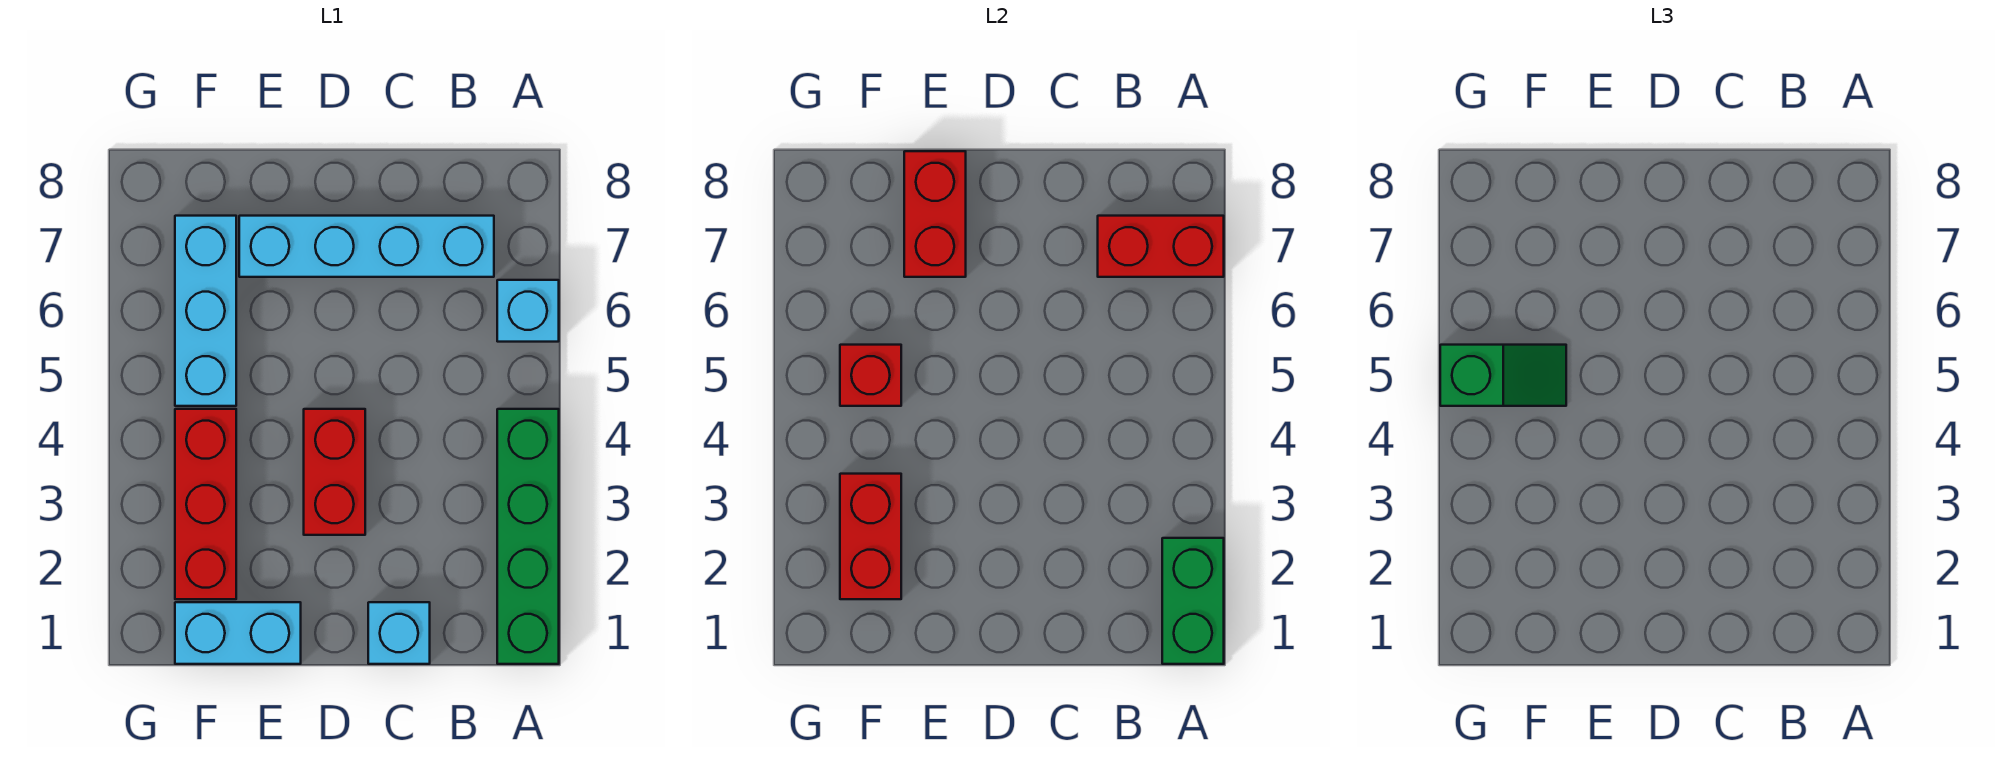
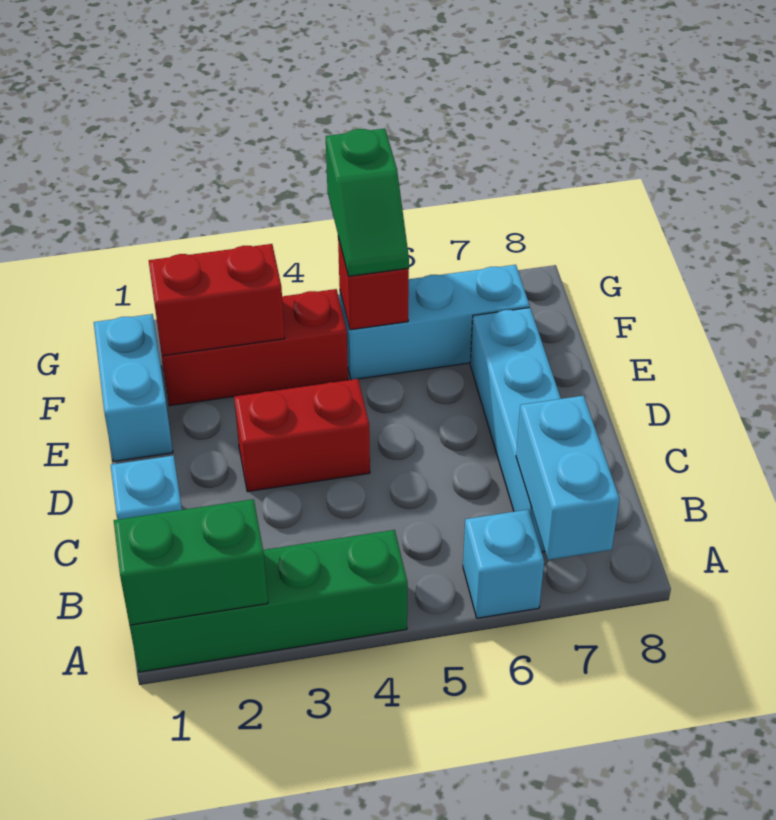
red 1x2 brick [1098,216,1224,277] -> cyan 1x2 brick [516,396,620,560]
red 1x2 brick [904,151,966,277] -> none

